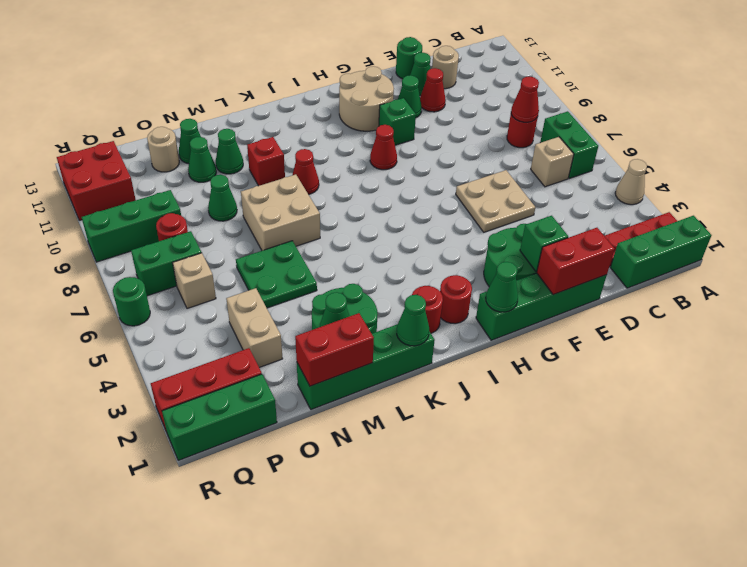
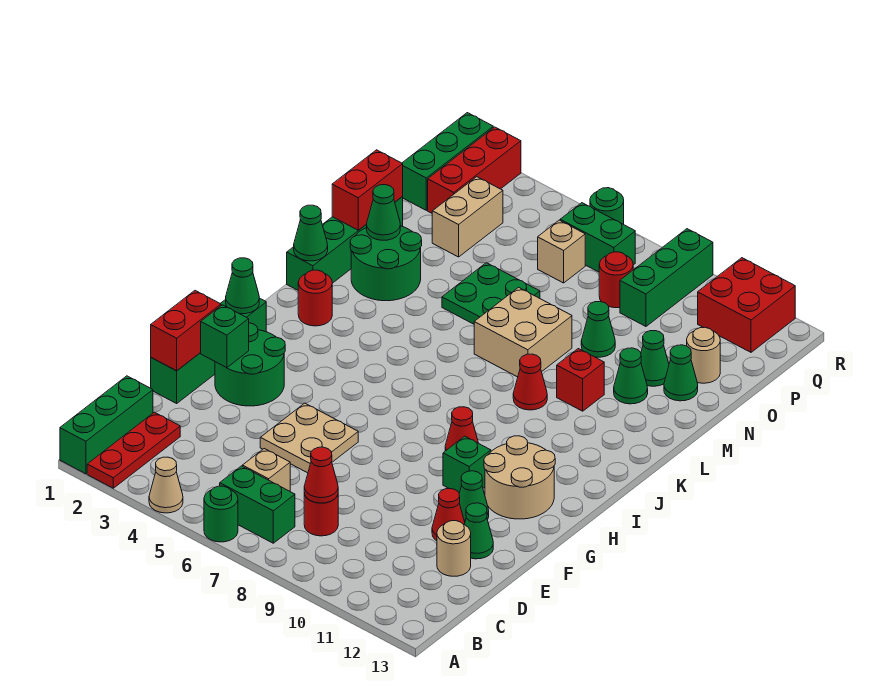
green 1x1 round brick [396,37,422,79] -> green 1x1 round brick moved to [204,486,238,542]
red 1x1 round brick [440,275,472,324] -> none
tan 1x2 brick [226,288,283,368] -> tan 1x2 brick turned to [432,177,503,257]
green 1x2 brick [131,231,202,296] -> green 1x2 brick turned to [560,203,635,272]

